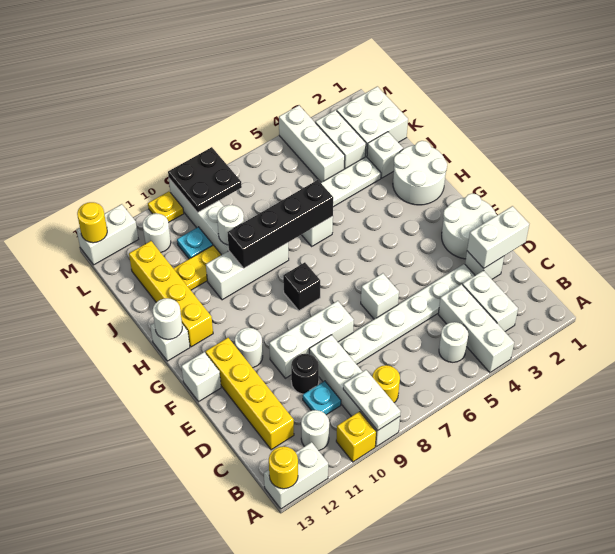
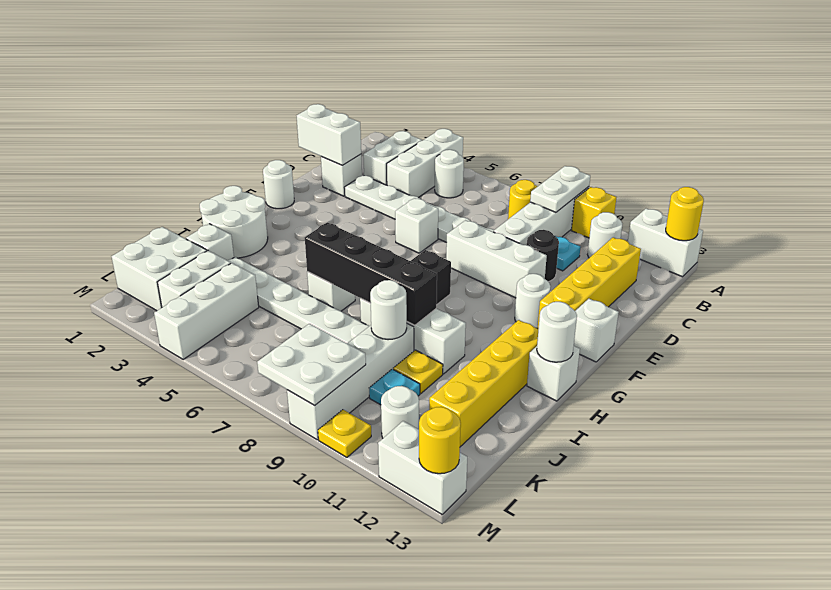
white 2x2 round brick [442,194,497,259] -> white 1x1 round brick [263,160,294,209]
yellow 1x2 plate [173,245,221,290] -> yellow 1x1 plate [393,350,443,393]
black 2x2 plate [168,147,242,213] -> white 2x2 plate [257,324,366,405]

